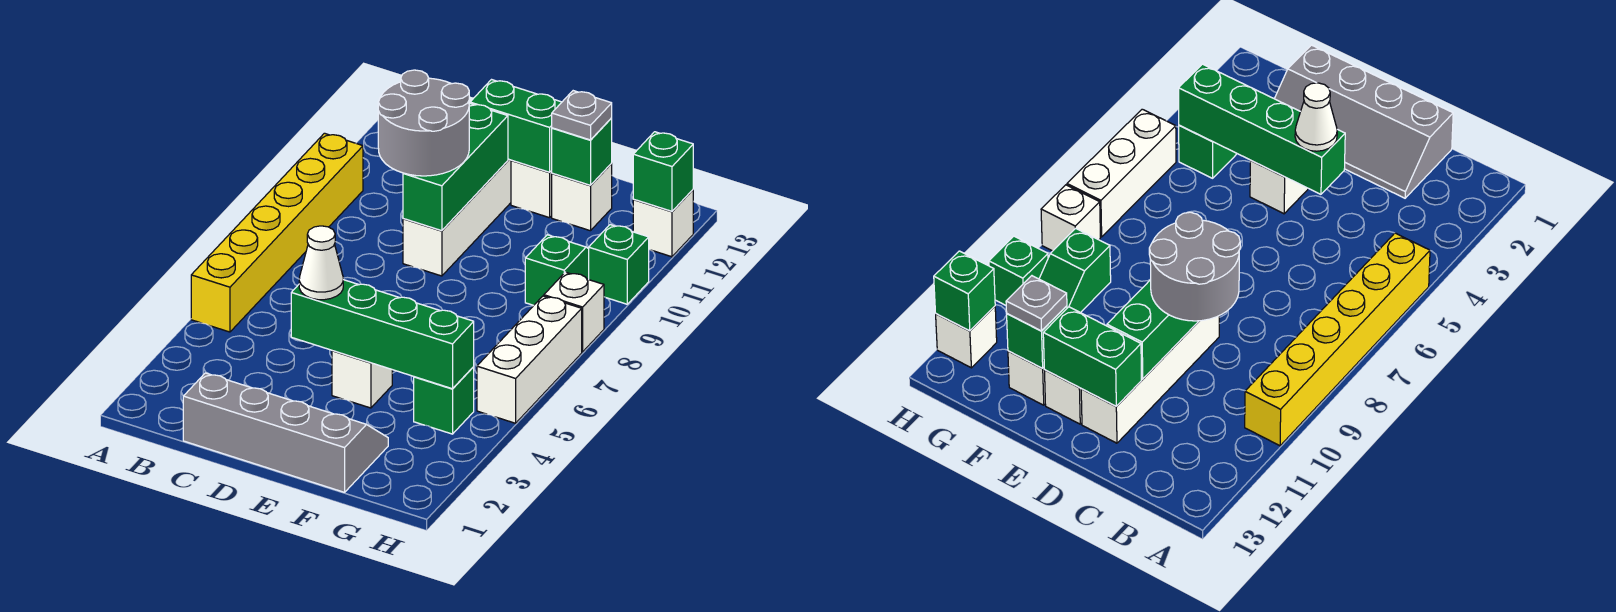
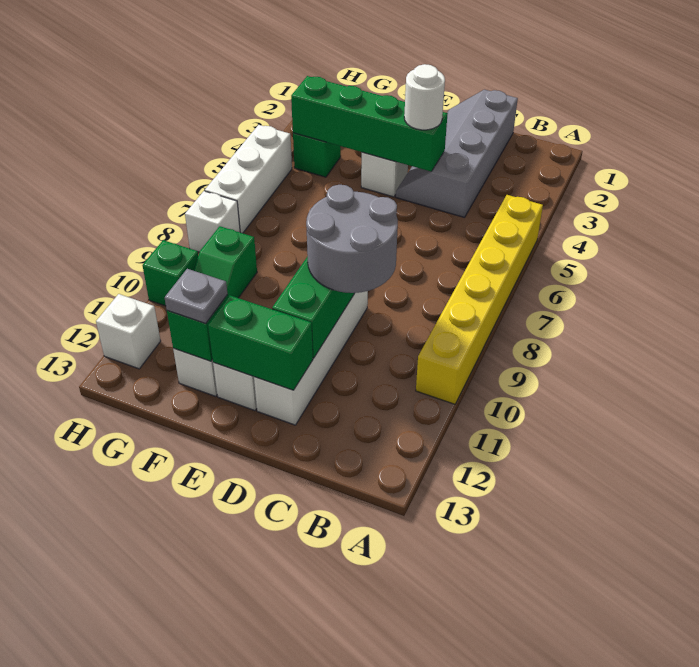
grey 2x4 slope [183,373,388,492] -> grey 2x4 slope turned to [396,90,518,218]
white 1x1 cone [299,226,343,300] -> white 1x1 round brick [404,64,445,130]
green 1x1 brick [633,132,693,211] -> none

